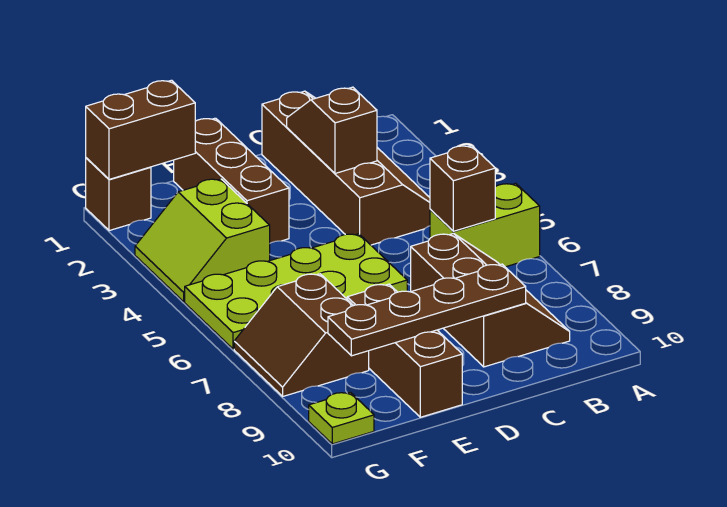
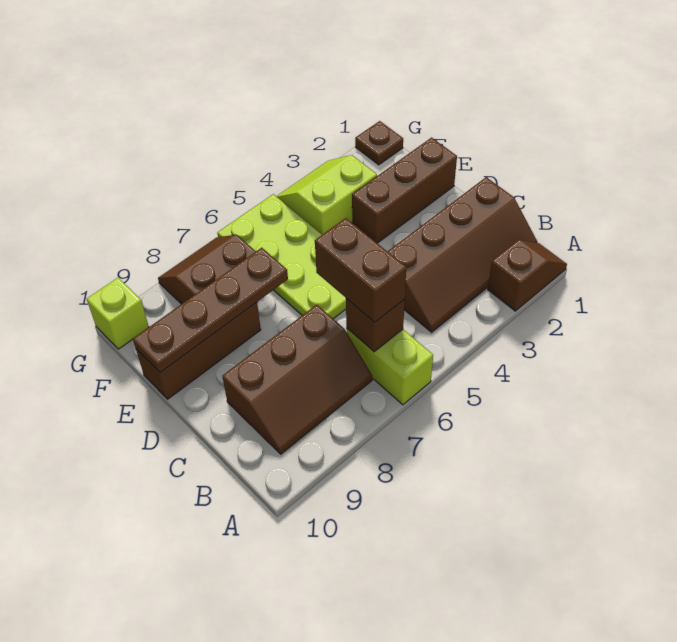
brown 1x2 slope [287,87,377,173] -> brown 1x2 slope moved to [488,240,567,311]
brown 1x4 plate [328,264,526,356] -> brown 1x4 plate turned to [133,248,288,373]
brown 1x2 brick [86,80,195,179] -> brown 1x2 brick moved to [315,218,406,322]
brown 1x1 brick [86,158,151,231] -> brown 1x1 plate [355,121,403,165]
lime 1x1 plate [309,392,374,444] -> lime 1x1 brick [87,278,149,349]

